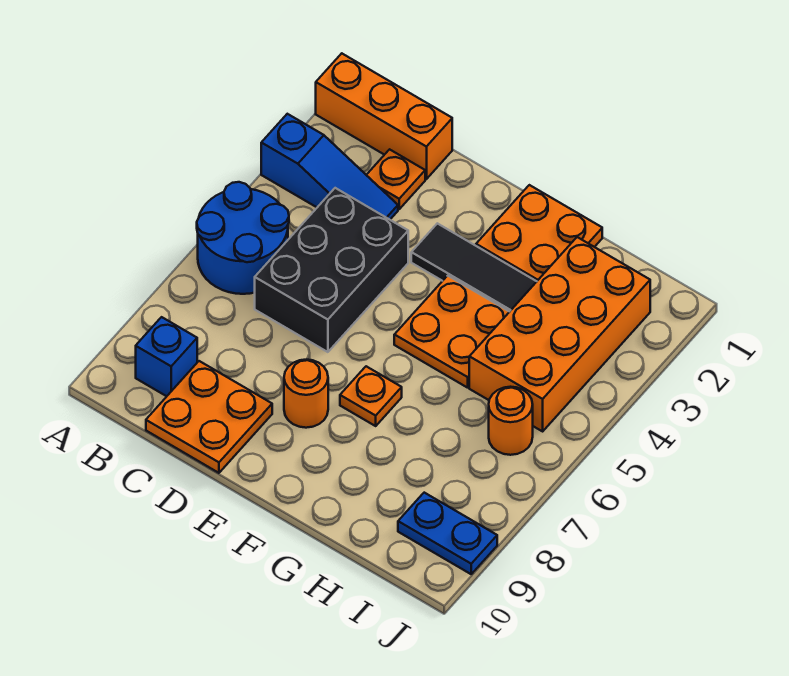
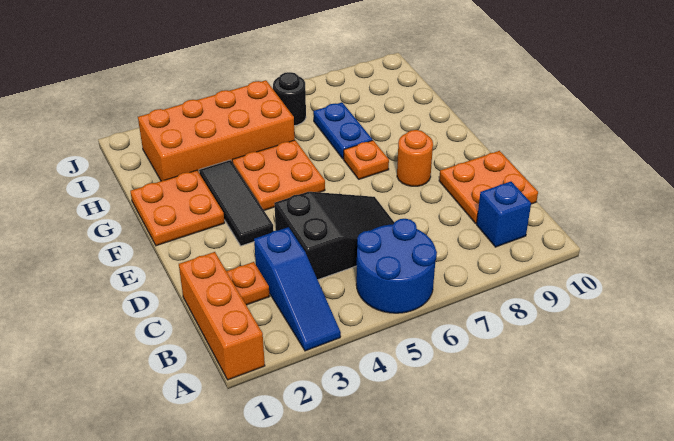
blue 1x3 slope [261,114,398,220] -> blue 1x3 slope turned to [254,227,341,351]
black 2x3 brick [255,188,408,352] -> black 2x3 slope [274,192,394,280]
orange 1x1 round brick [489,387,533,455] -> black 1x1 round brick [273,72,306,126]
blue 1x2 plate [398,493,497,574] -> blue 1x2 plate moved to [313,102,372,159]

